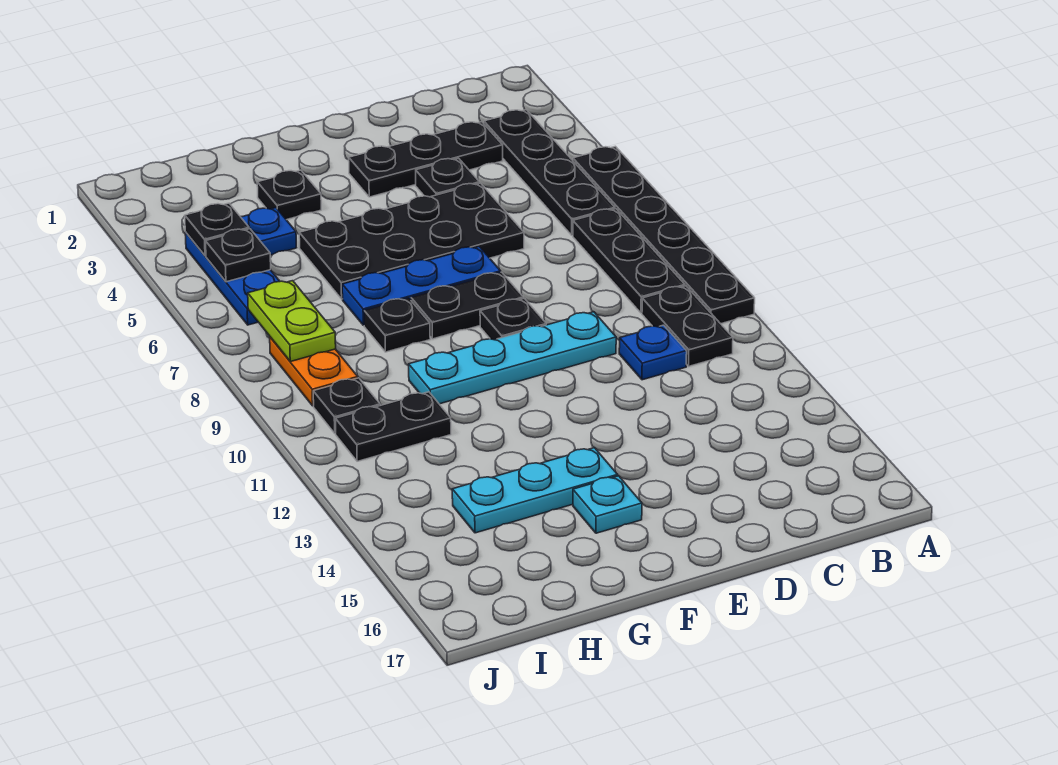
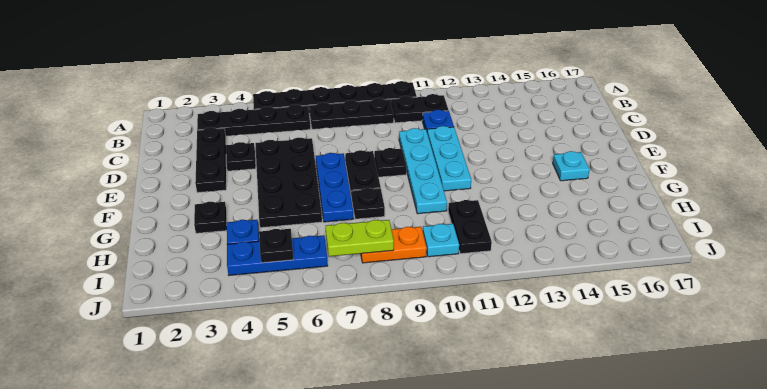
cyan 1x3 plate [452,448,618,533] -> cyan 1x3 plate moved to [427,126,471,191]
black 1x1 plate [185,203,249,256] -> none
black 1x1 plate [313,378,380,433] -> cyan 1x1 plate [423,224,459,257]

